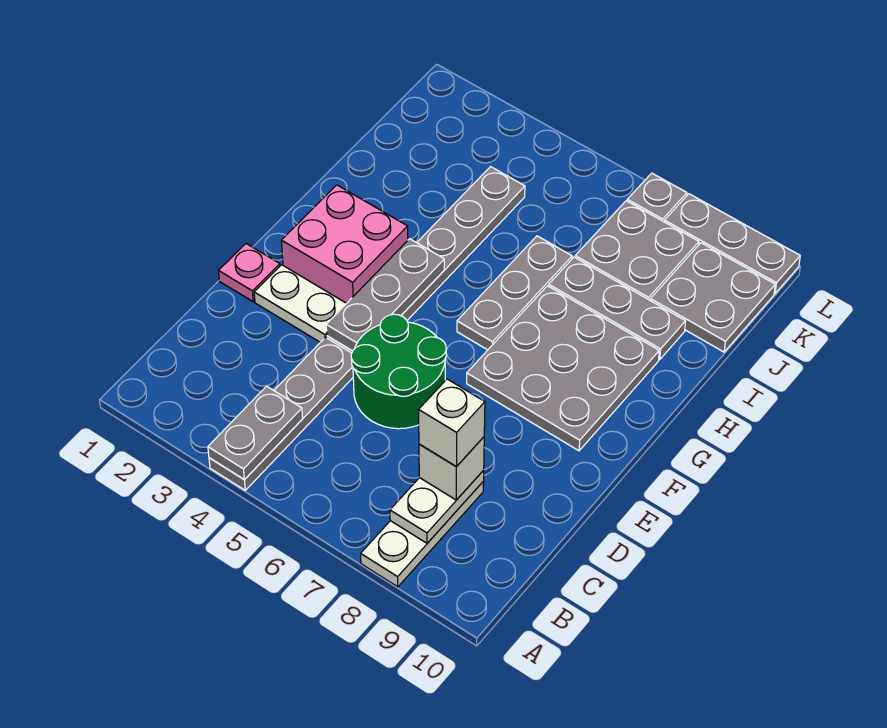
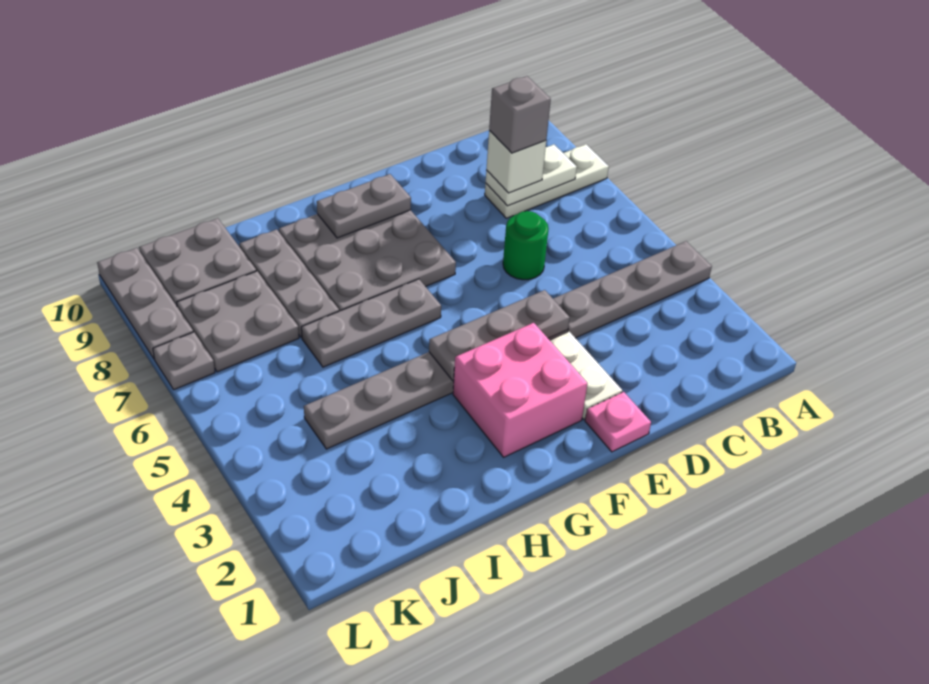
grey 1x2 plate [208,386,303,480] -> grey 1x2 plate moved to [317,174,411,238]
white 1x1 brick [419,379,485,467] -> grey 1x1 brick [489,76,551,153]
green 2x2 round brick [351,314,446,429] -> green 1x1 round brick [503,211,549,280]

